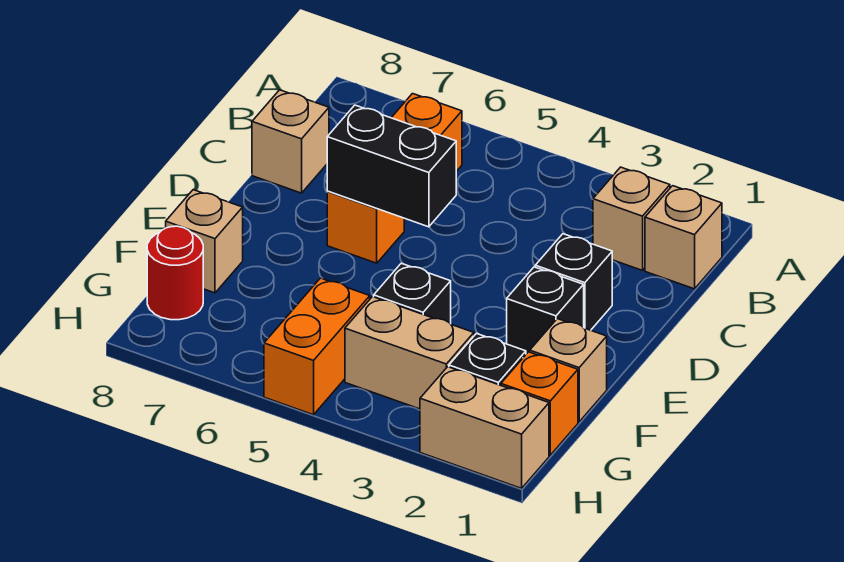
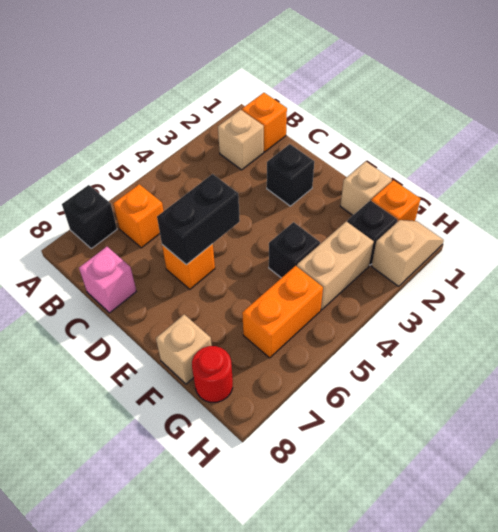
tan 1x1 brick [645,186,722,289] -> orange 1x1 brick [242,93,287,152]
tan 1x1 brick [252,90,329,193] -> pink 1x1 brick [79,247,136,313]
black 1x1 brick [507,267,584,354] -> black 1x1 brick moved to [62,185,117,249]
orange 1x2 brick [264,278,370,415] -> orange 1x2 brick turned to [242,266,323,358]
tan 1x2 brick [420,367,549,488] -> tan 1x2 slope [372,220,444,286]

